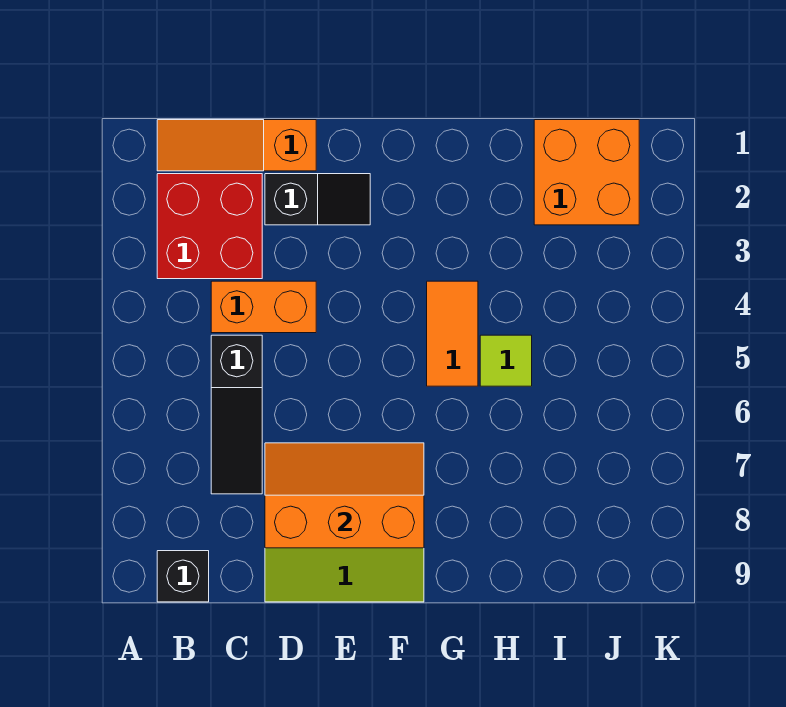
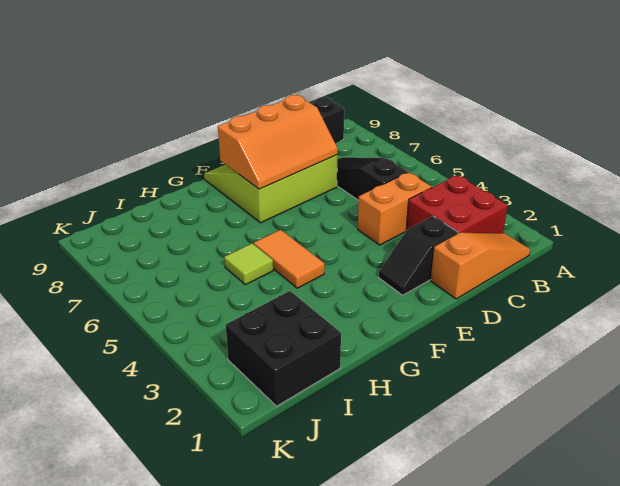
orange 2x2 brick [534,120,639,225] -> black 2x2 brick [226,291,341,406]

